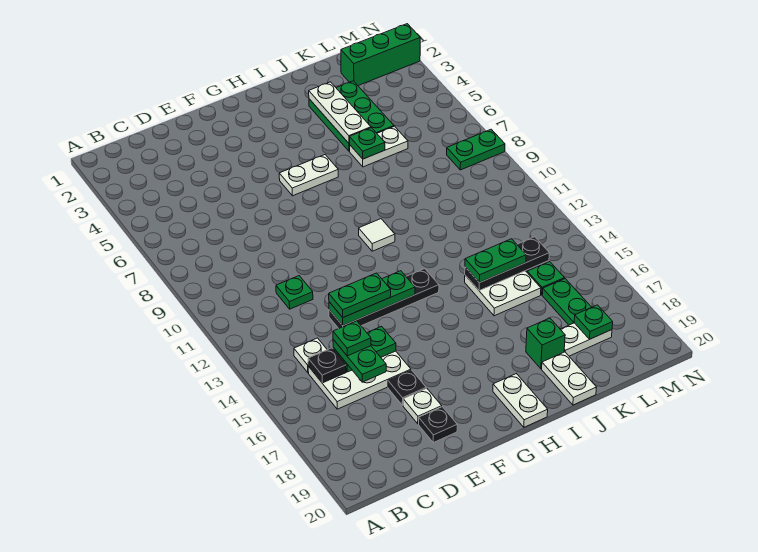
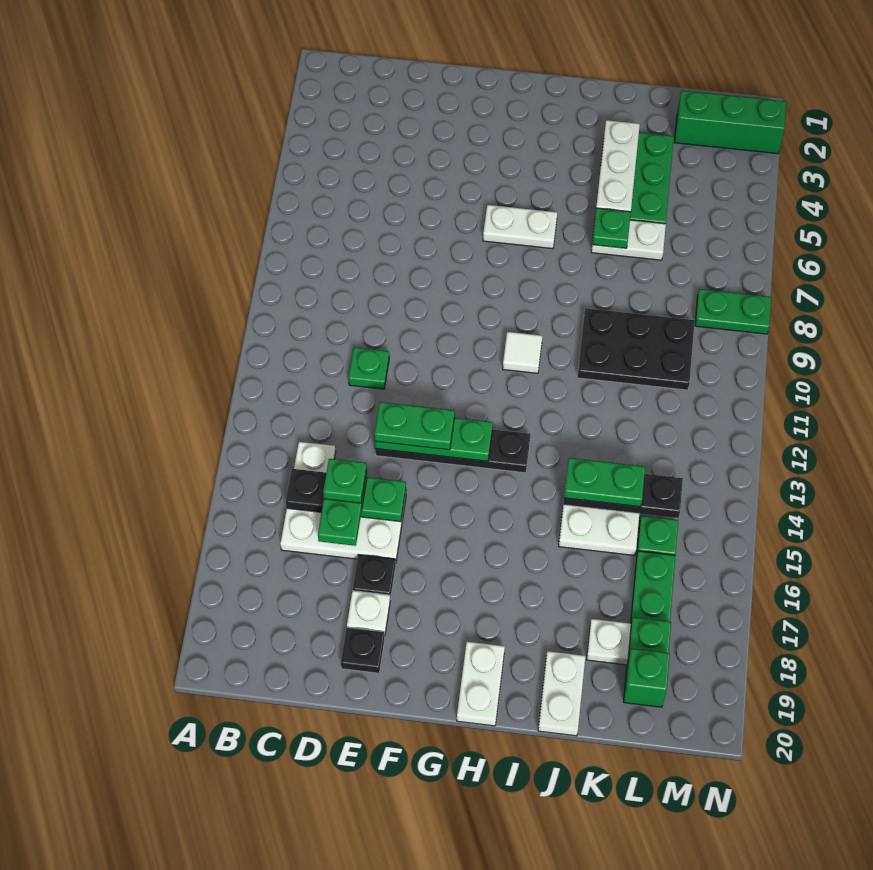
none -> black 2x3 plate [577,308,695,390]
green 1x1 brick [526,318,565,369] -> green 1x1 brick moved to [624,649,670,707]

